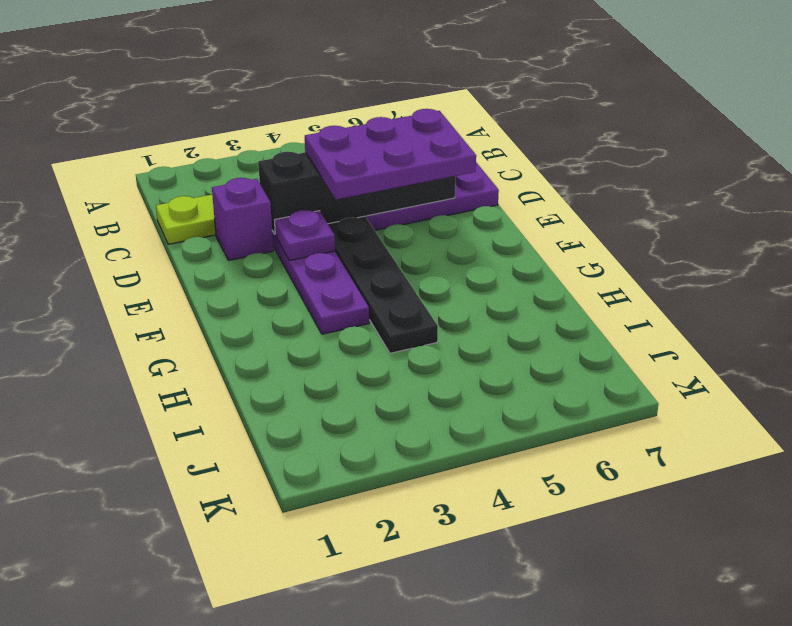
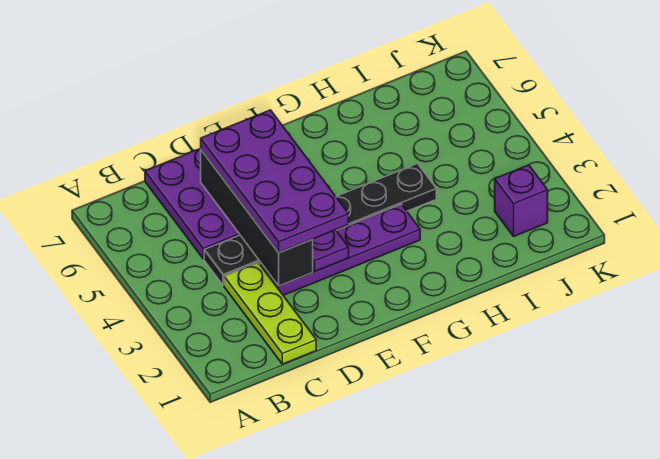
purple 1x1 brick [212,178,273,261] -> purple 1x1 brick moved to [495,165,548,236]
purple 2x3 plate [305,109,476,199] -> purple 2x4 plate [201,110,349,253]

